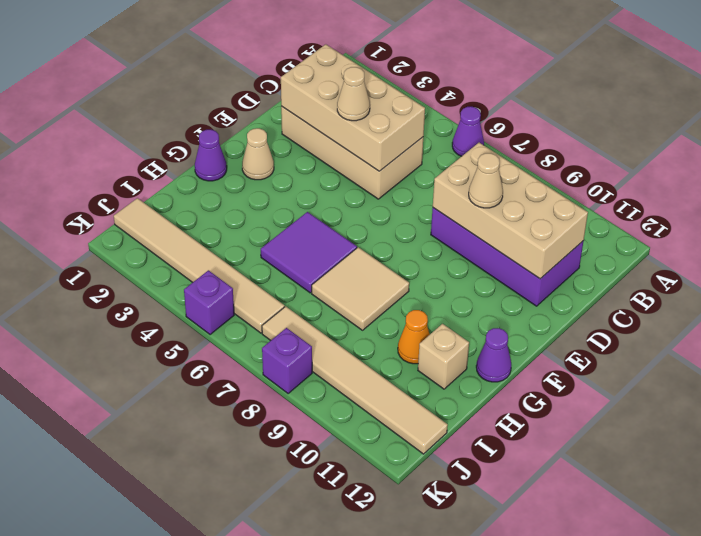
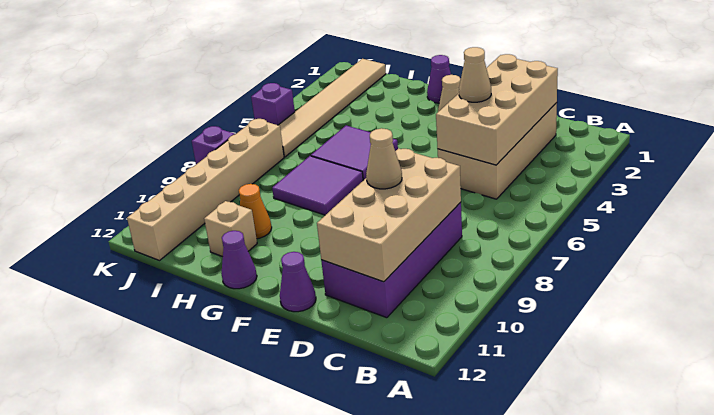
purple 1x1 cone [452,107,484,156] -> purple 1x1 cone moved to [280,252,316,312]
tan 2x2 tile [312,247,409,330] -> purple 2x2 tile [272,156,363,215]
tan 1x6 tile [262,306,448,454] -> tan 1x6 brick [127,119,284,261]

